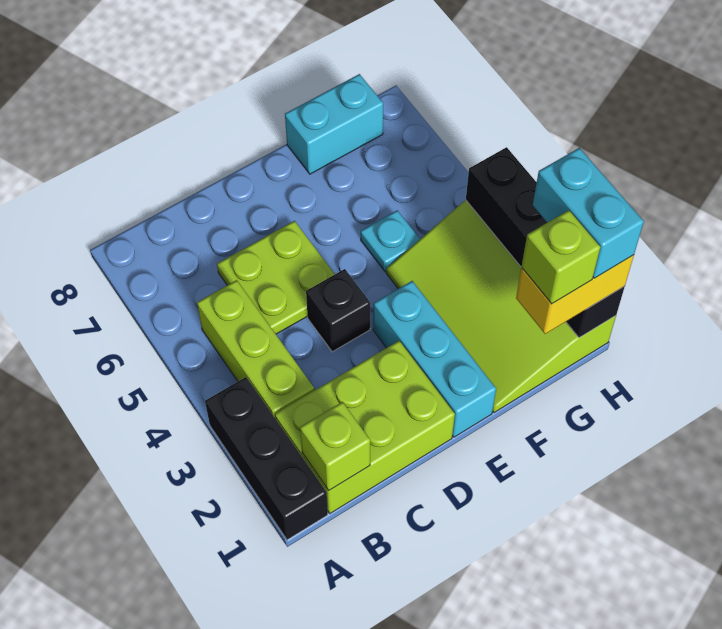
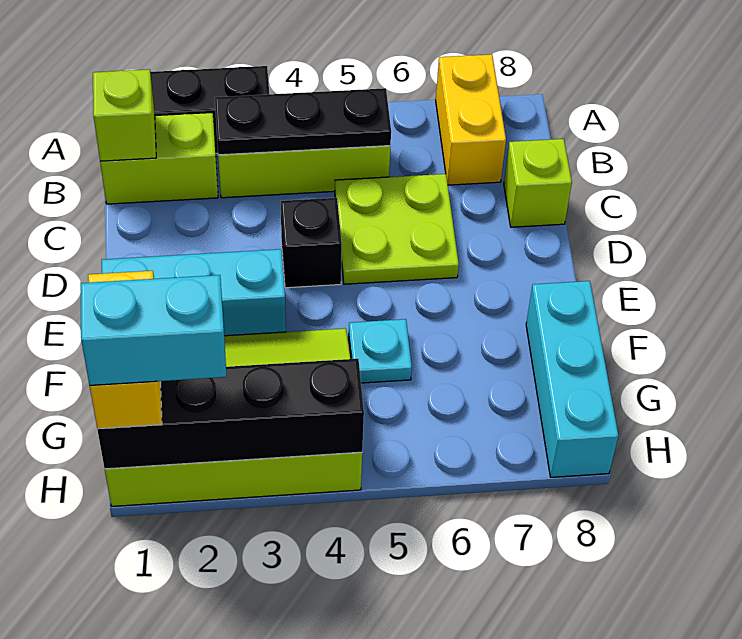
none -> yellow 1x2 brick [436,54,506,185]
lime 2x3 brick [275,341,455,513] -> lime 1x2 brick [100,112,218,204]
none -> black 1x3 plate [215,88,391,155]
cyan 1x2 brick [285,74,383,174] -> cyan 1x3 brick [526,281,619,477]
lime 1x1 brick [521,210,600,304] -> lime 1x1 brick moved to [504,139,572,227]

